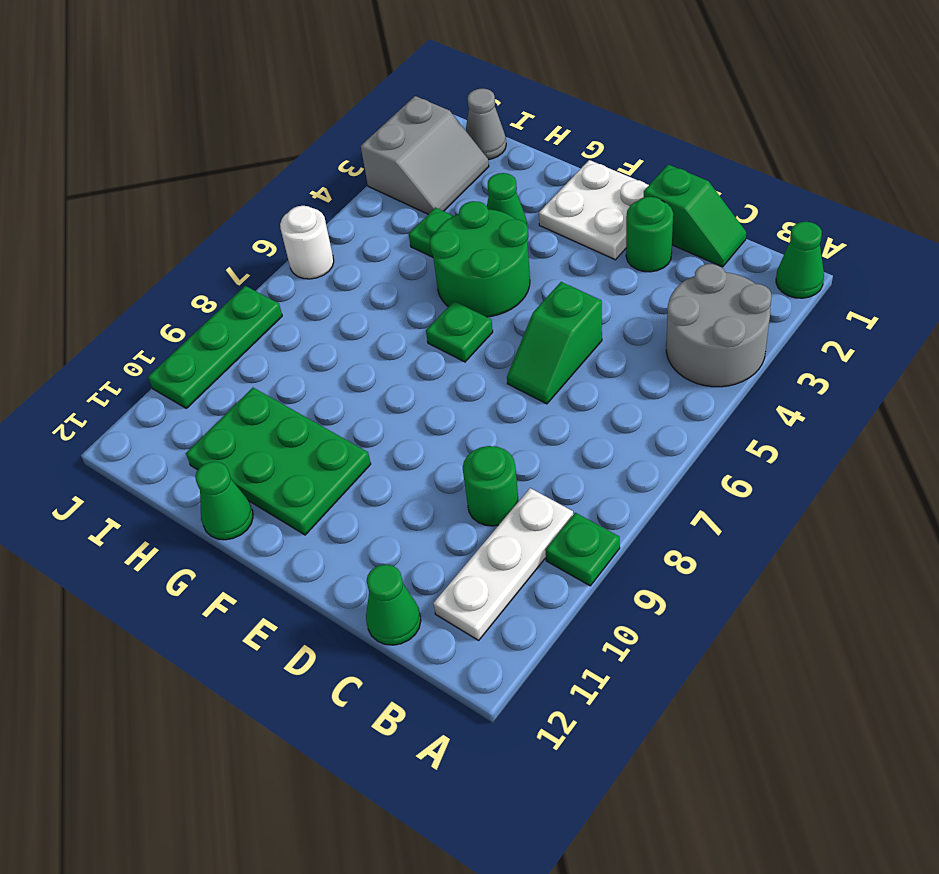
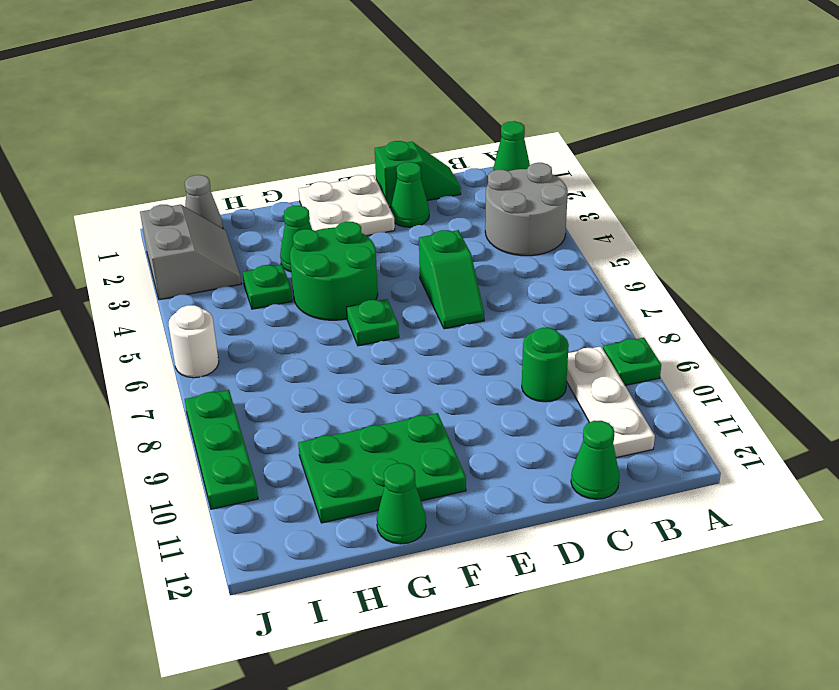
green 1x1 round brick [626,197,673,272] -> green 1x1 cone [391,162,429,227]

